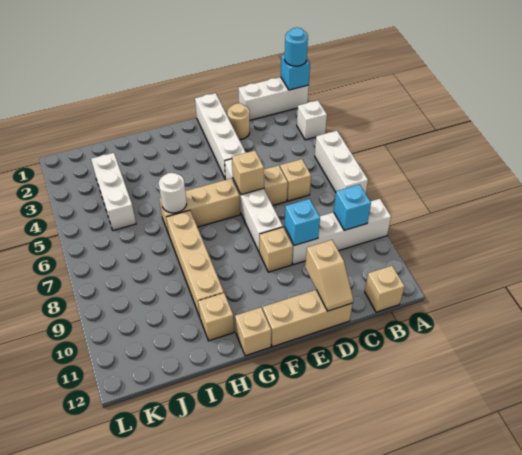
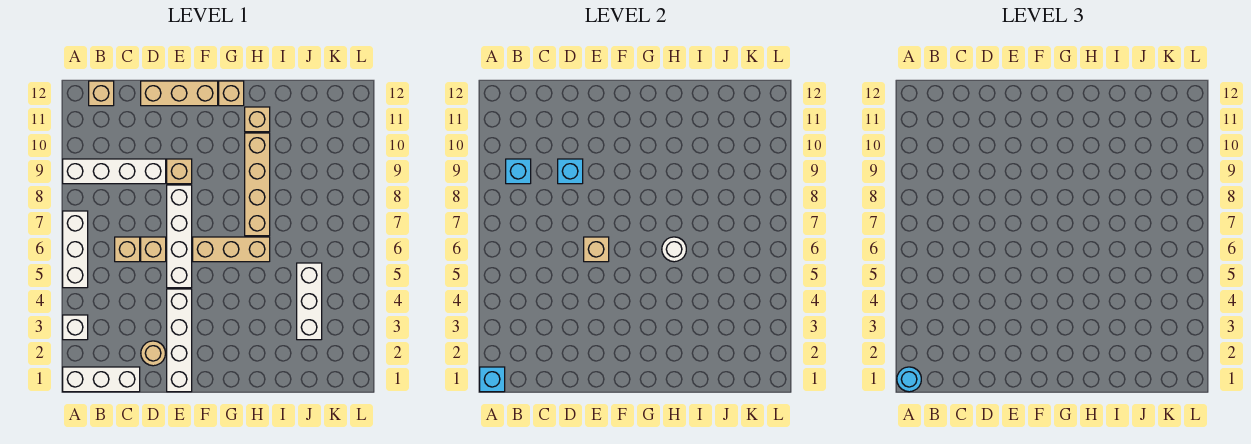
tan 1x2 slope [305,240,353,311] -> none

